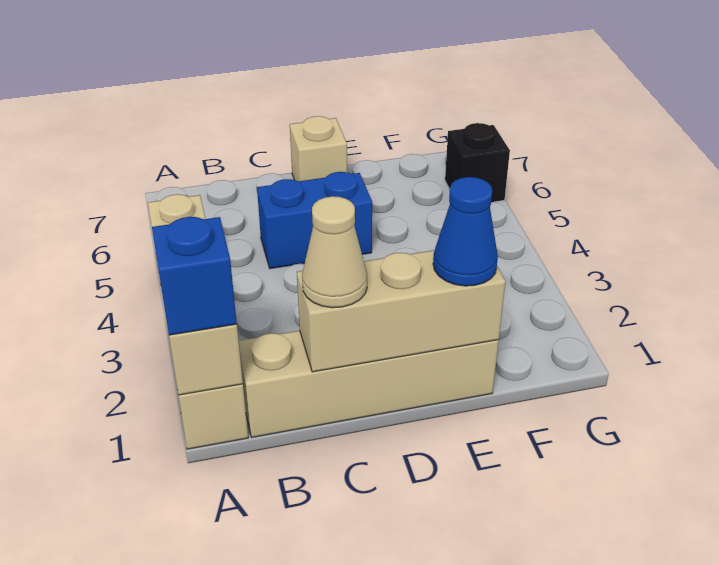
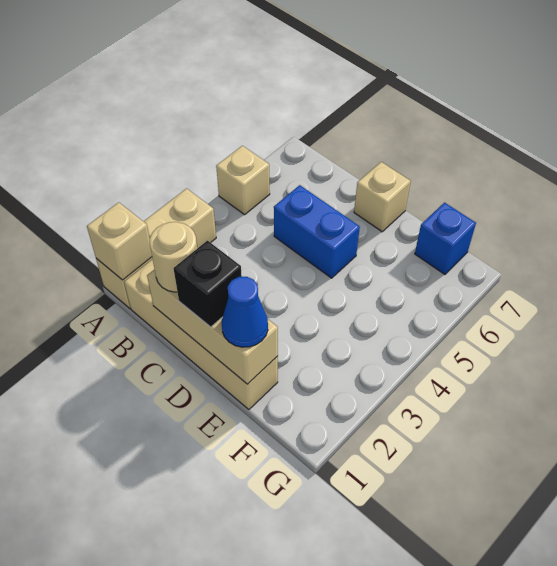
blue 1x1 brick [152,217,237,335] -> blue 1x1 brick moved to [415,203,476,274]
tan 1x1 cone [302,196,367,308] -> tan 1x1 round brick [150,222,197,292]
black 1x1 brick [445,123,510,202] -> black 1x1 brick moved to [173,241,242,327]

